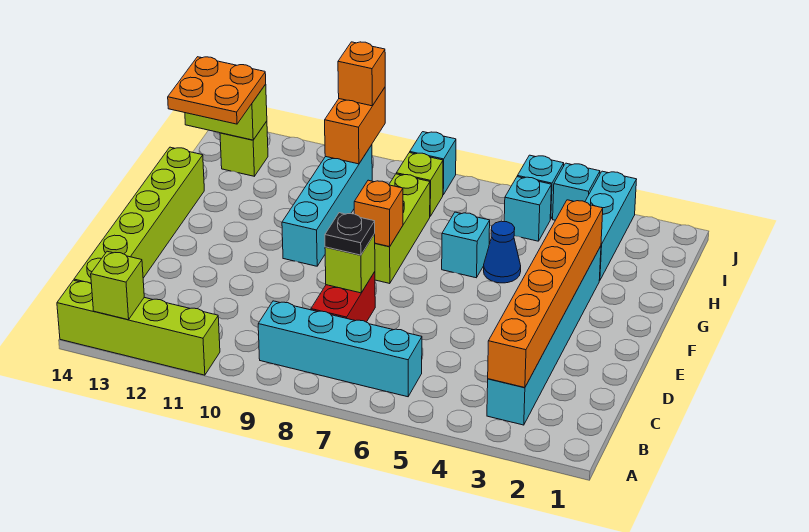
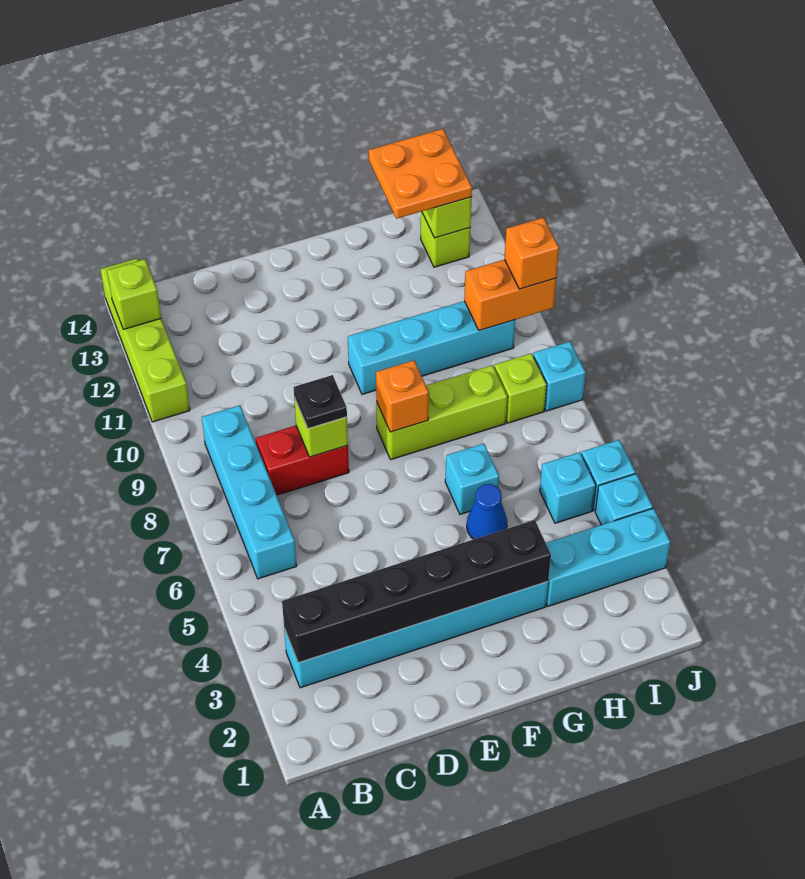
orange 1x6 brick [488,200,603,388] -> black 1x6 brick [282,520,551,663]
lime 1x6 brick [74,147,204,284] -> none

